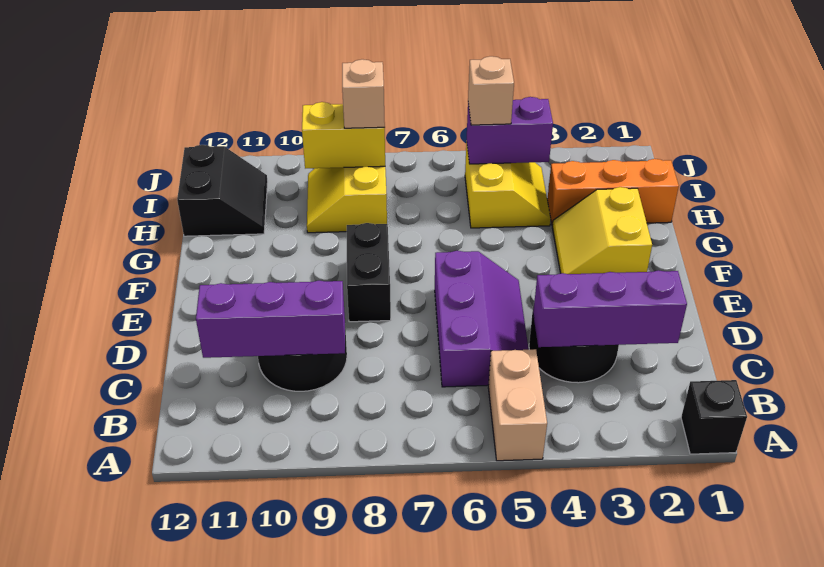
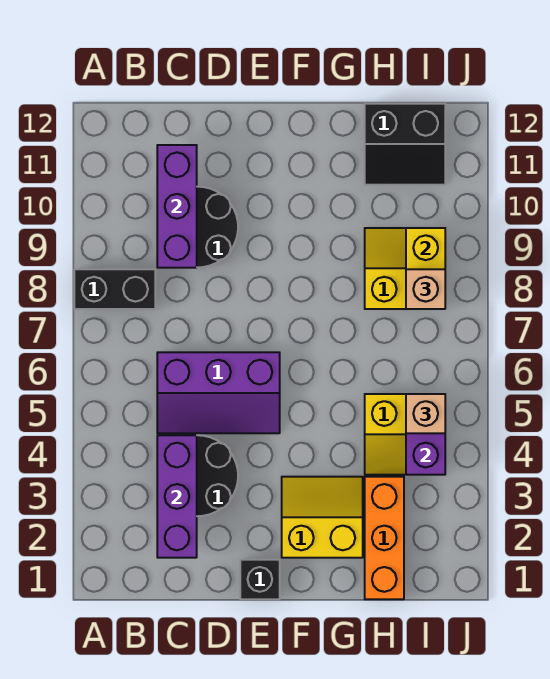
black 1x1 brick [681,380,747,454] -> black 1x1 brick moved to [240,560,280,599]
tan 1x2 brick [488,349,547,461] -> none
black 1x2 brick [347,223,391,322] -> black 1x2 brick moved to [74,269,155,309]

